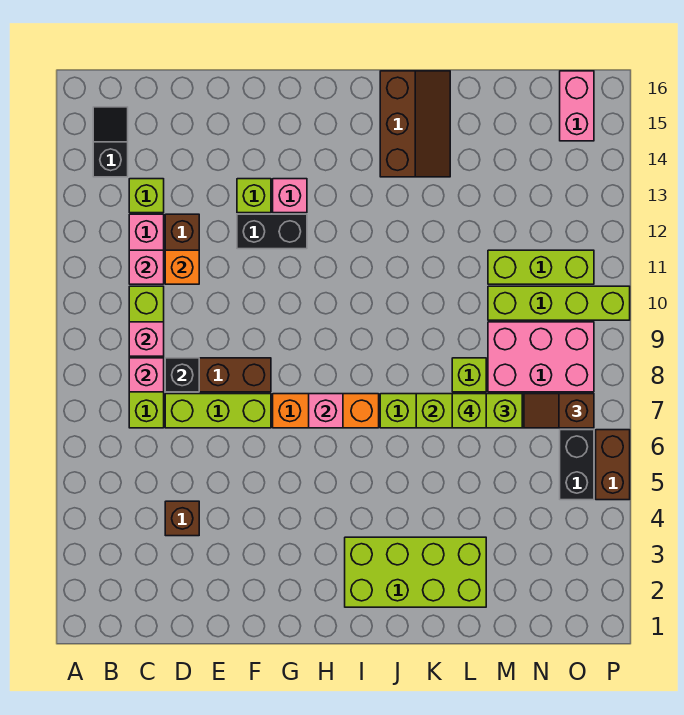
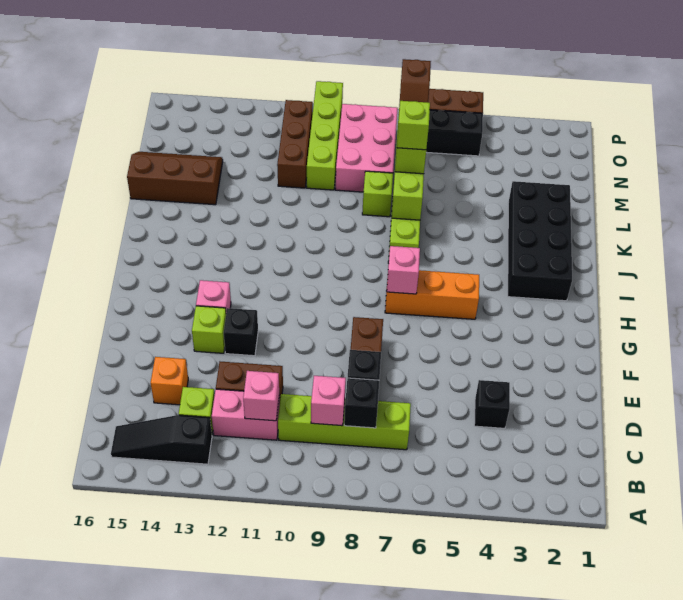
black 1x2 slope [93,107,128,177] -> black 1x3 slope [111,415,212,464]
pink 1x1 brick [129,358,164,392] -> black 1x1 brick [344,378,379,428]
brown 1x1 brick [165,501,199,536] -> black 1x1 brick [474,380,510,428]
lime 1x3 brick [165,394,271,428] -> none
orange 1x1 brick [165,250,199,284] -> orange 1x1 brick moved to [151,357,188,405]
black 1x2 brick [237,214,307,249] -> black 1x1 brick [224,308,258,356]
orange 1x3 brick [273,394,379,428] -> orange 1x3 brick turned to [385,270,479,319]
lime 2x4 brick [345,537,486,607] -> black 2x4 brick [508,181,572,301]
brown 2x3 slope [380,71,450,177] -> brown 2x3 slope moved to [127,152,223,205]
lime 1x3 brick [488,250,594,284] -> brown 1x3 brick [277,100,313,188]
pink 1x2 brick [560,71,594,141] -> none

